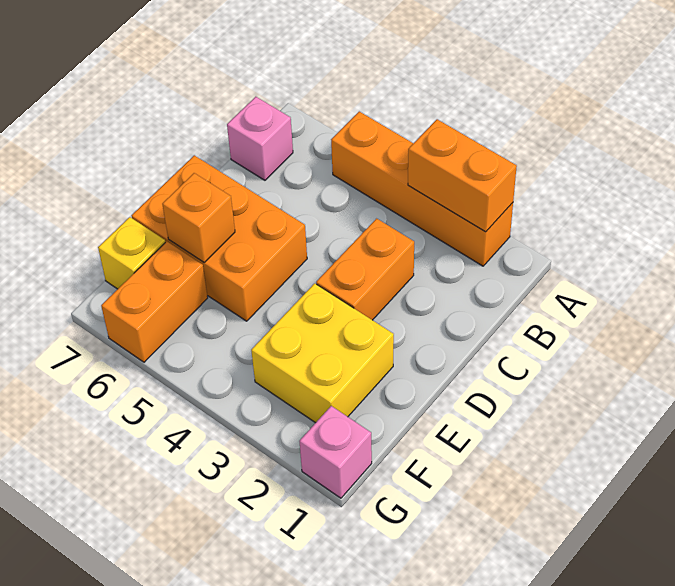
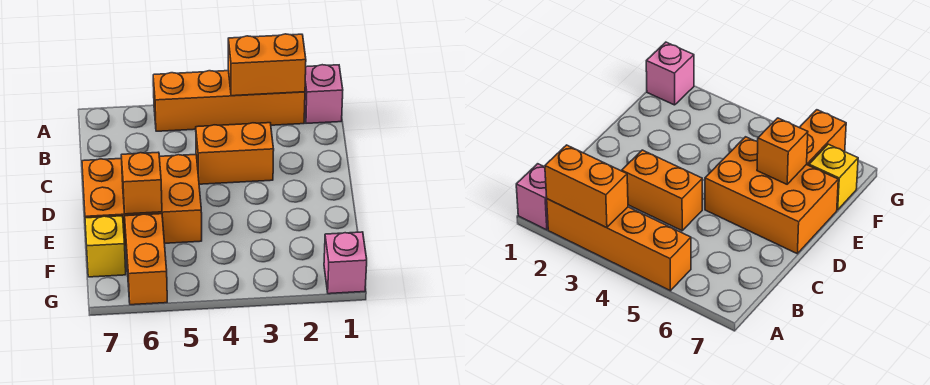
pink 1x1 brick [227,97,293,180] -> pink 1x1 brick moved to [305,65,343,123]
orange 1x2 brick [316,219,414,320] -> orange 1x2 brick turned to [196,123,274,184]
yellow 2x2 brick [251,283,394,423] -> none

